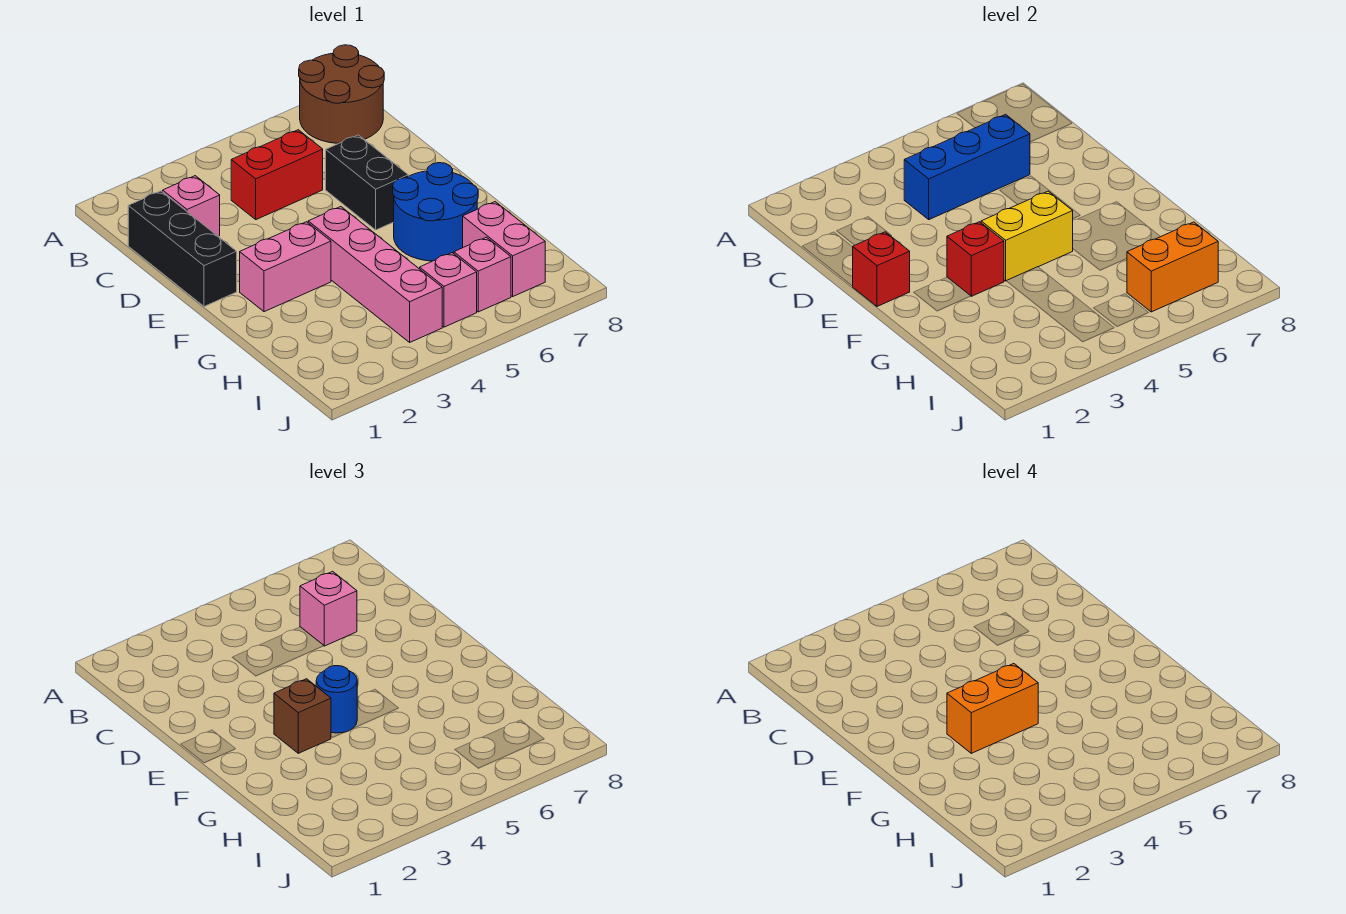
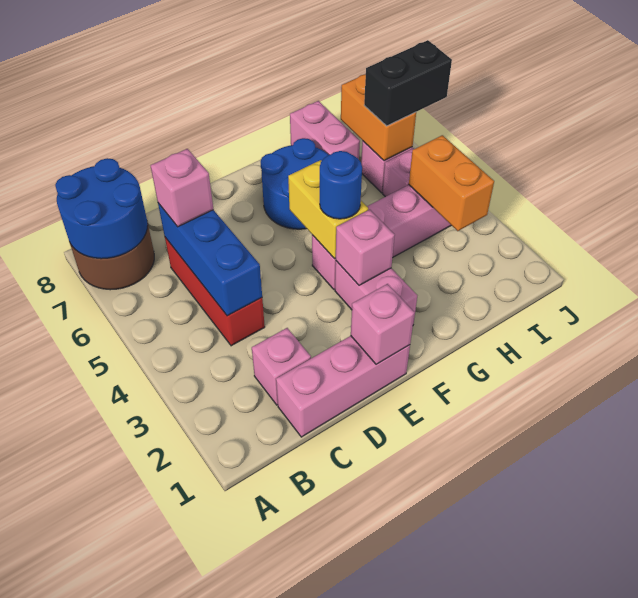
none -> blue 2x2 round brick [55,158,148,259]
black 1x3 brick [128,191,237,306] -> pink 1x3 brick [276,336,410,437]
red 1x2 brick [231,130,323,220] -> red 1x3 brick [165,237,265,346]
black 1x2 brick [326,135,408,230] -> black 1x2 brick moved to [364,40,452,126]
red 1x1 brick [853,232,910,306] -> pink 1x1 brick [351,284,414,364]
red 1x1 brick [947,222,1004,296] -> pink 1x1 brick [335,209,395,285]
brown 1x1 brick [274,679,331,753] -> none
orange 1x2 brick [947,664,1038,753] -> orange 1x2 brick moved to [409,135,494,231]
pink 1x2 brick [463,202,545,296] -> pink 1x2 brick turned to [290,101,360,159]

